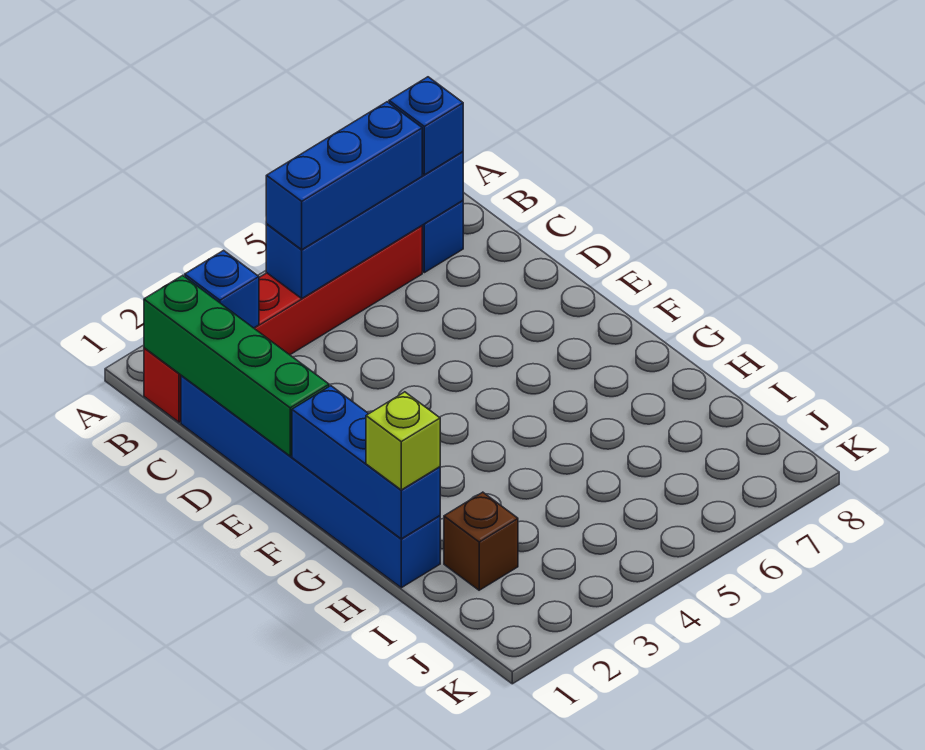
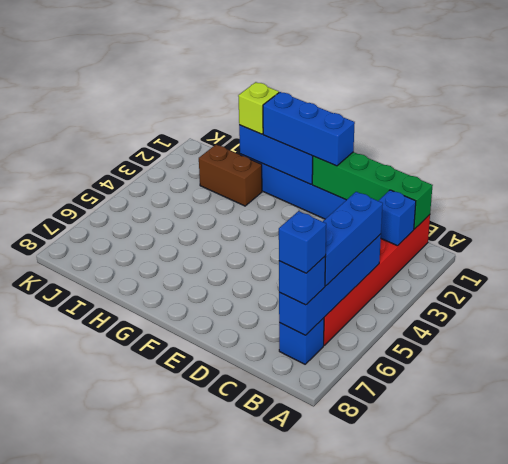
none -> blue 1x1 brick [279,211,326,273]
none -> blue 1x3 brick [263,92,355,166]
brown 1x1 brick [444,492,518,590] -> brown 1x2 brick [199,145,262,206]

